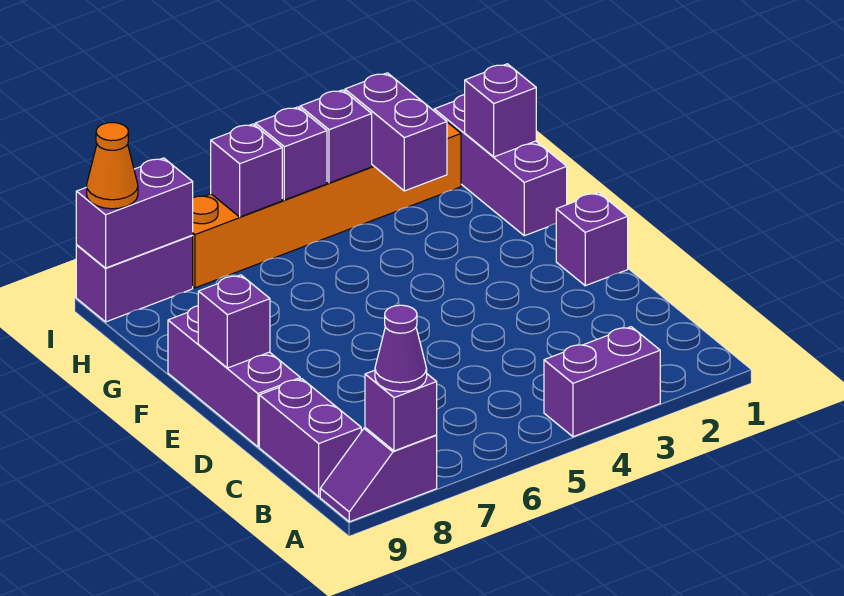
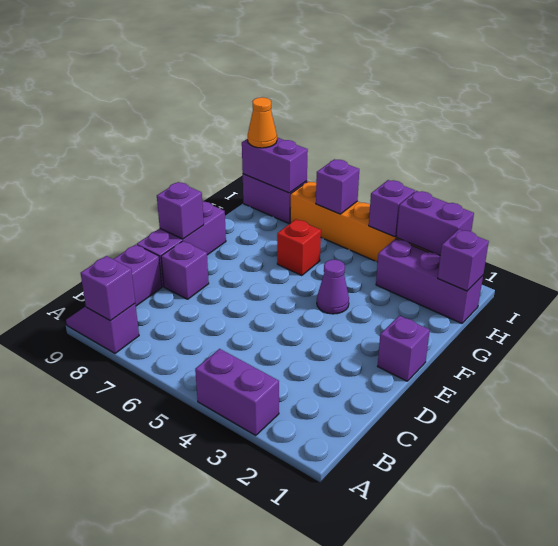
purple 1x1 cone [375,305,427,392] -> purple 1x1 cone moved to [317,260,349,314]
purple 1x3 brick [434,95,567,236] -> purple 1x3 brick turned to [376,239,483,323]
none -> red 1x1 brick [277,219,321,276]
purple 1x2 brick [345,73,447,191] -> purple 1x2 brick turned to [396,191,474,256]
purple 1x1 brick [255,107,327,200] -> purple 1x1 brick moved to [161,241,209,299]

